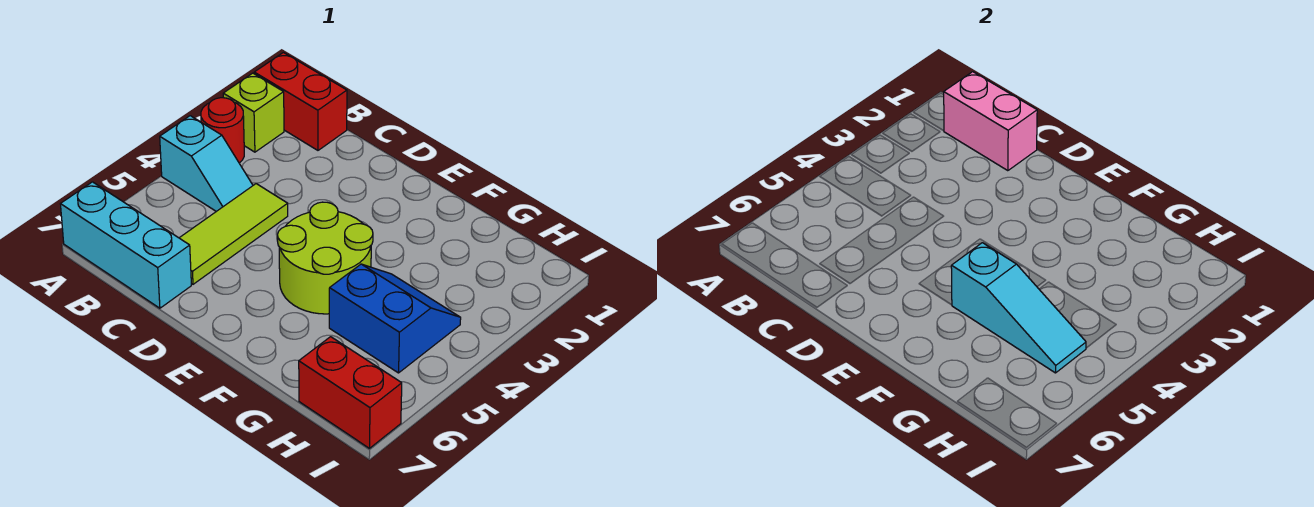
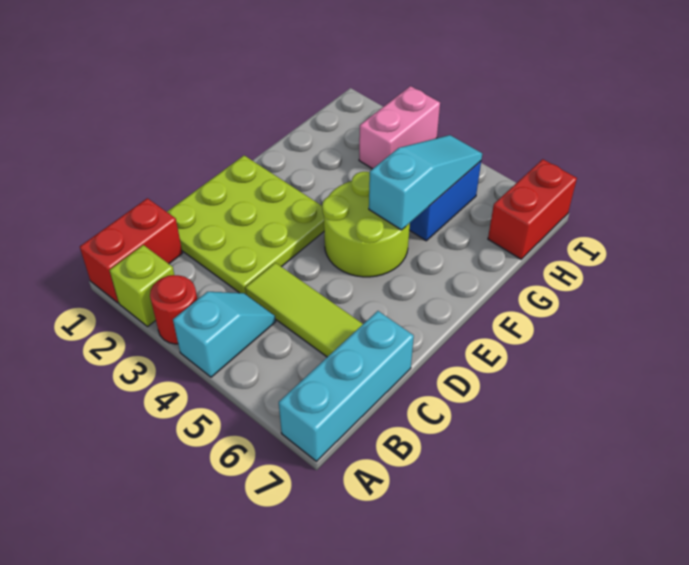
pink 1x2 brick [944,72,1037,171] -> pink 1x2 brick moved to [359,86,440,169]
none -> lime 3x3 plate [167,156,324,294]

